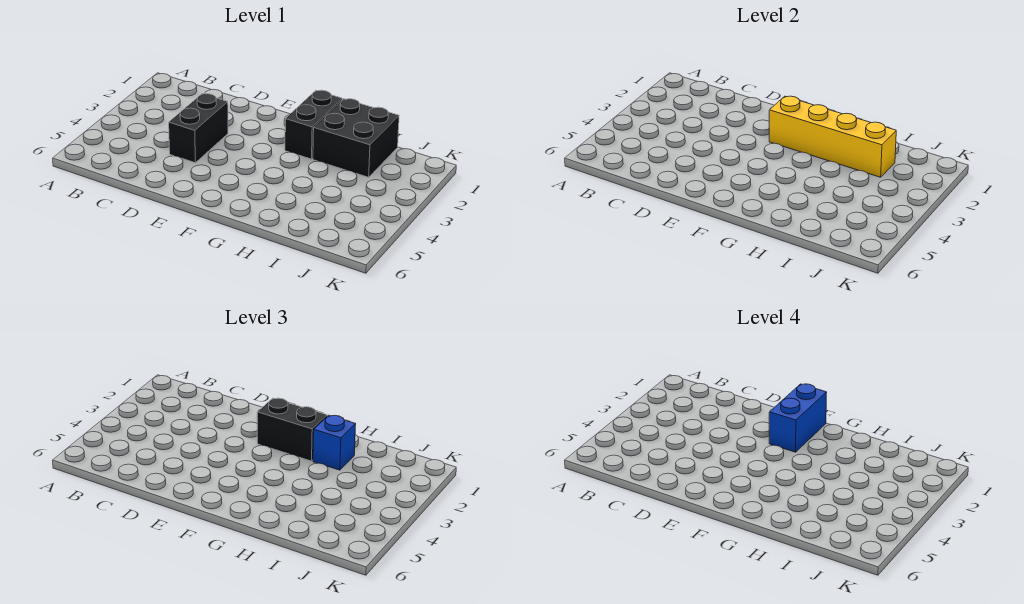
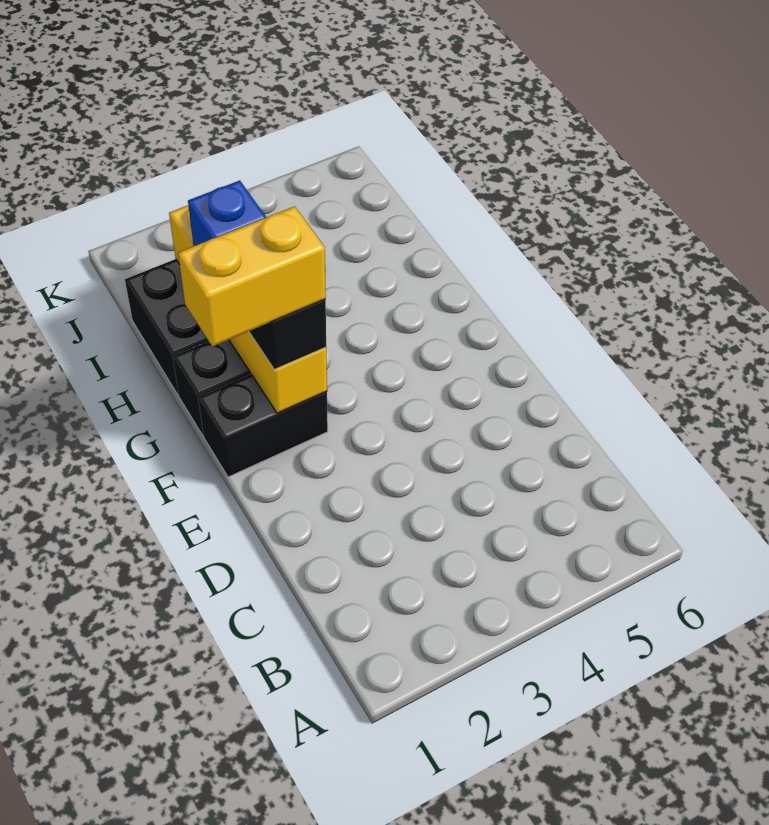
black 1x2 brick [169,94,228,163] -> black 1x2 brick moved to [198,374,328,477]
blue 1x2 brick [769,384,827,452] -> yellow 1x2 brick [178,206,326,347]

